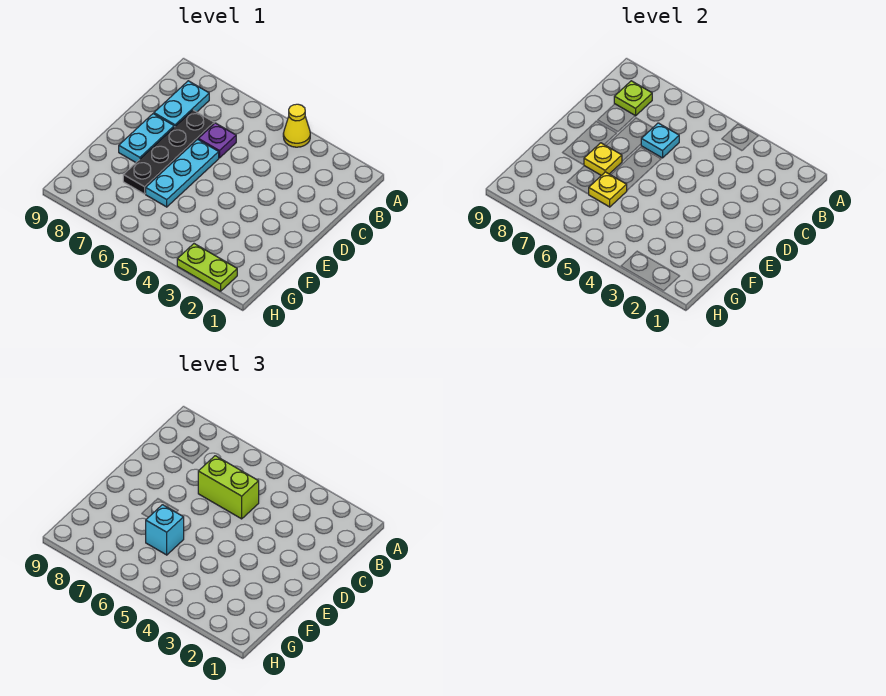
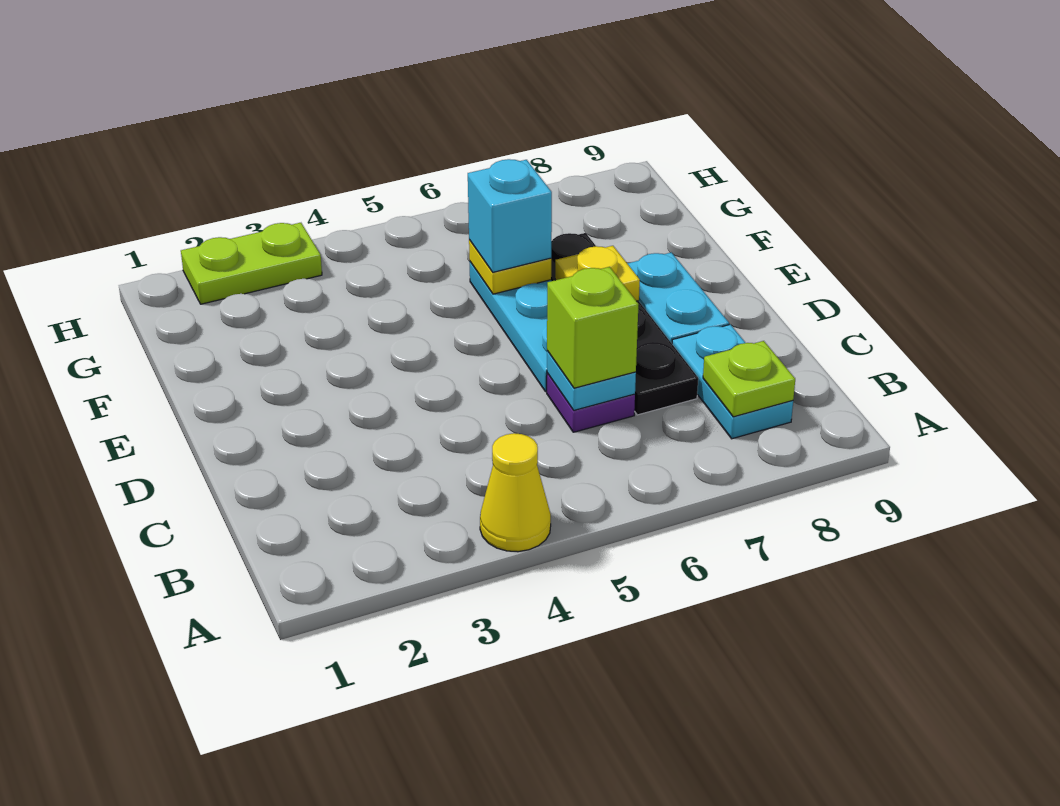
lime 1x2 brick [198,456,259,519] -> lime 1x1 brick [547,267,639,388]

